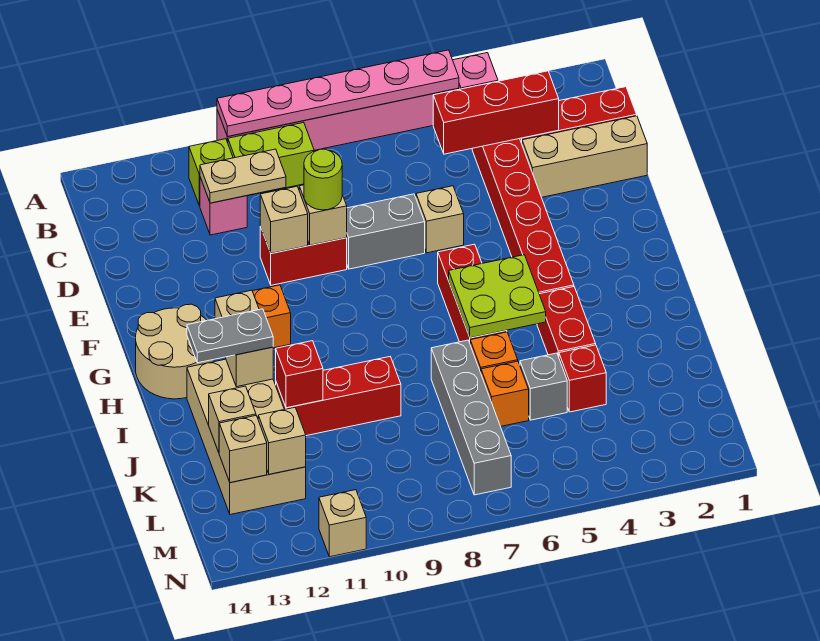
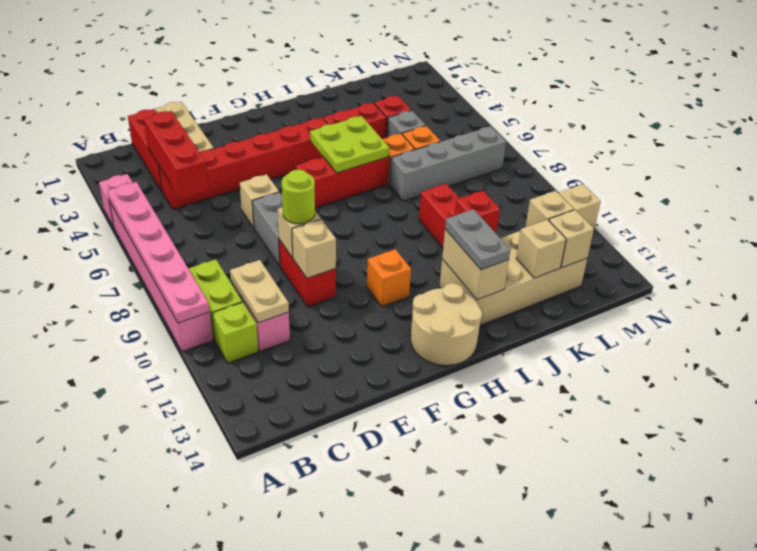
tan 1x2 brick [215,290,273,387] -> tan 1x2 brick turned to [442,229,509,300]

